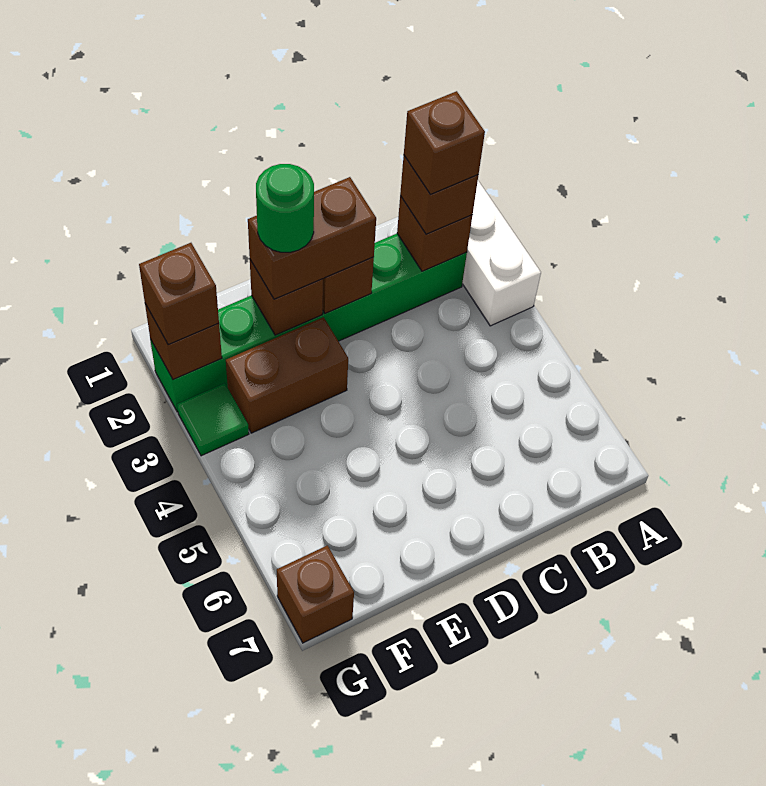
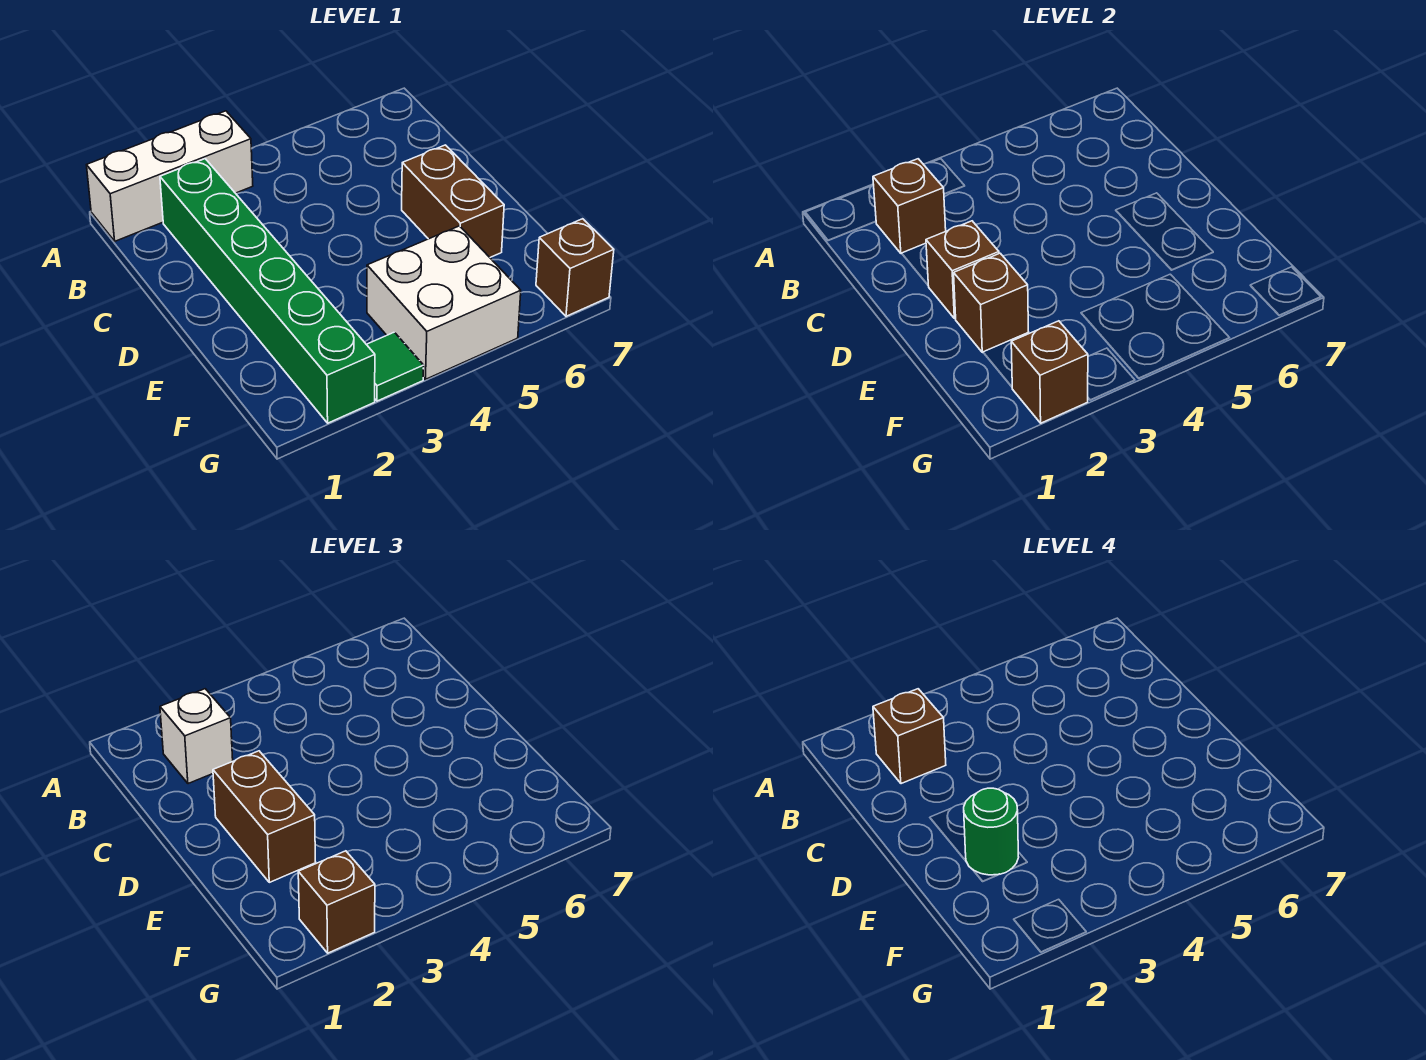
brown 1x1 brick [400,156,478,234] -> white 1x1 brick [160,689,233,784]
brown 1x2 brick [226,317,348,433] -> brown 1x2 brick moved to [402,145,504,257]
none -> white 2x2 brick [367,226,521,379]

